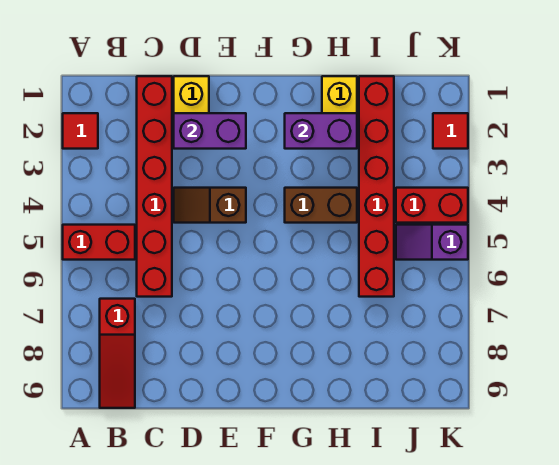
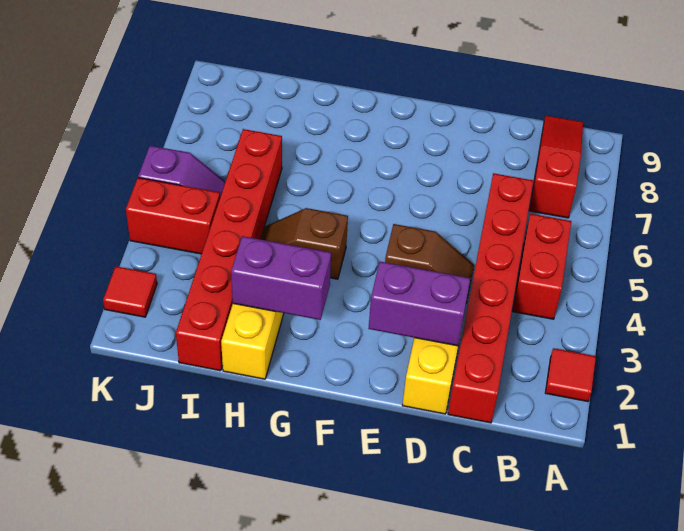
red 1x2 brick [63,225,135,260] -> red 1x2 brick turned to [512,214,571,319]
brown 1x2 brick [285,188,357,223] -> brown 1x2 slope [261,208,348,279]

